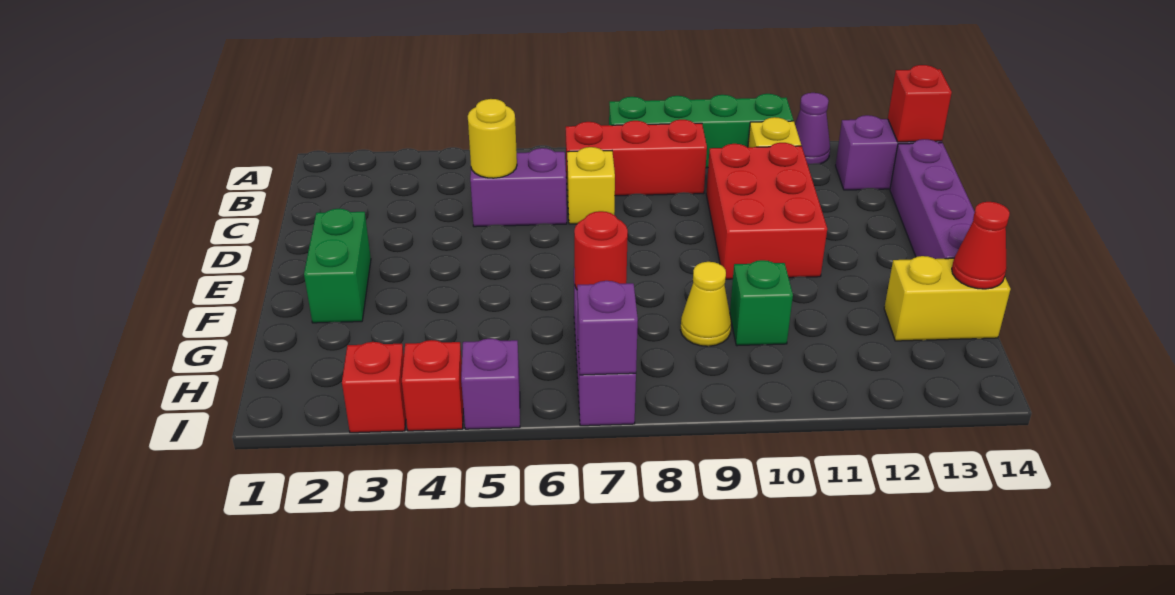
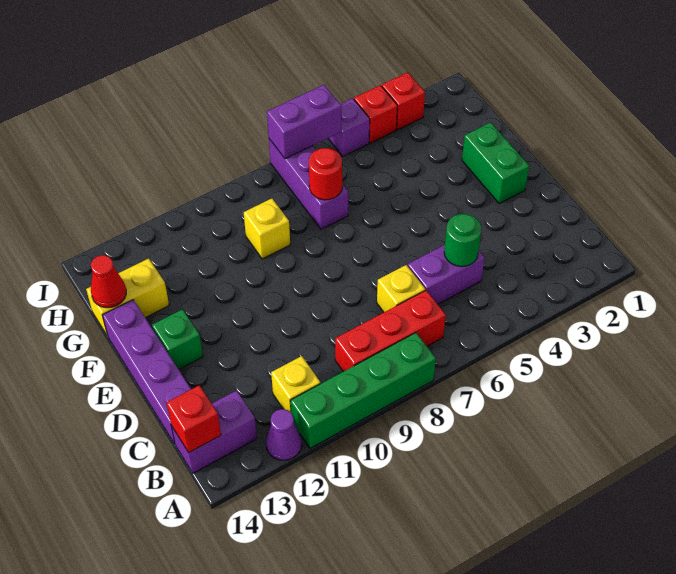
yellow 1x1 round brick [468,99,517,178] -> green 1x1 round brick [444,214,482,267]
red 2x3 brick [706,143,827,279] -> none
yellow 1x1 cone [680,262,731,346] -> yellow 1x1 brick [244,199,290,259]
green 1x1 brick [730,260,793,346] -> green 1x1 brick moved to [152,309,203,369]
purple 1x1 brick [577,281,638,375] -> purple 1x2 brick [267,85,341,159]

